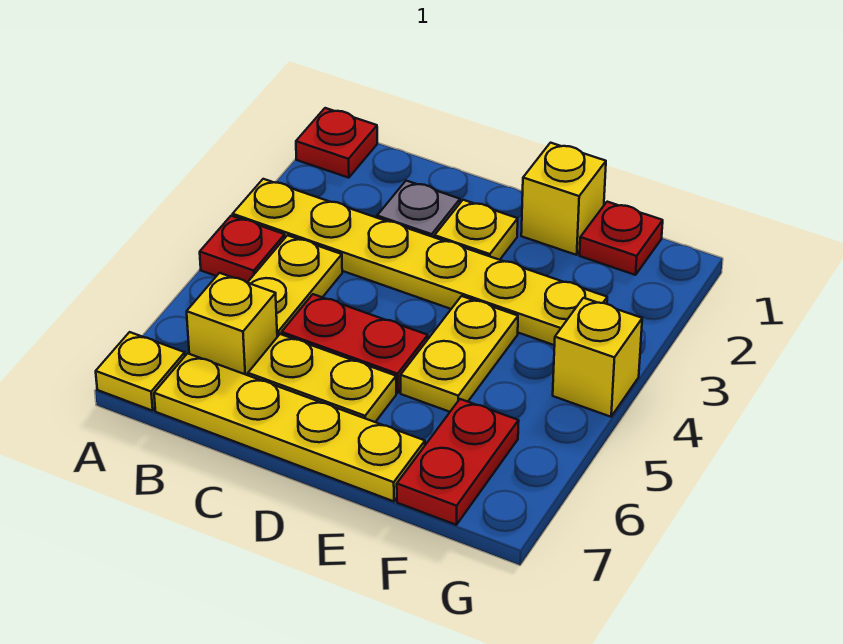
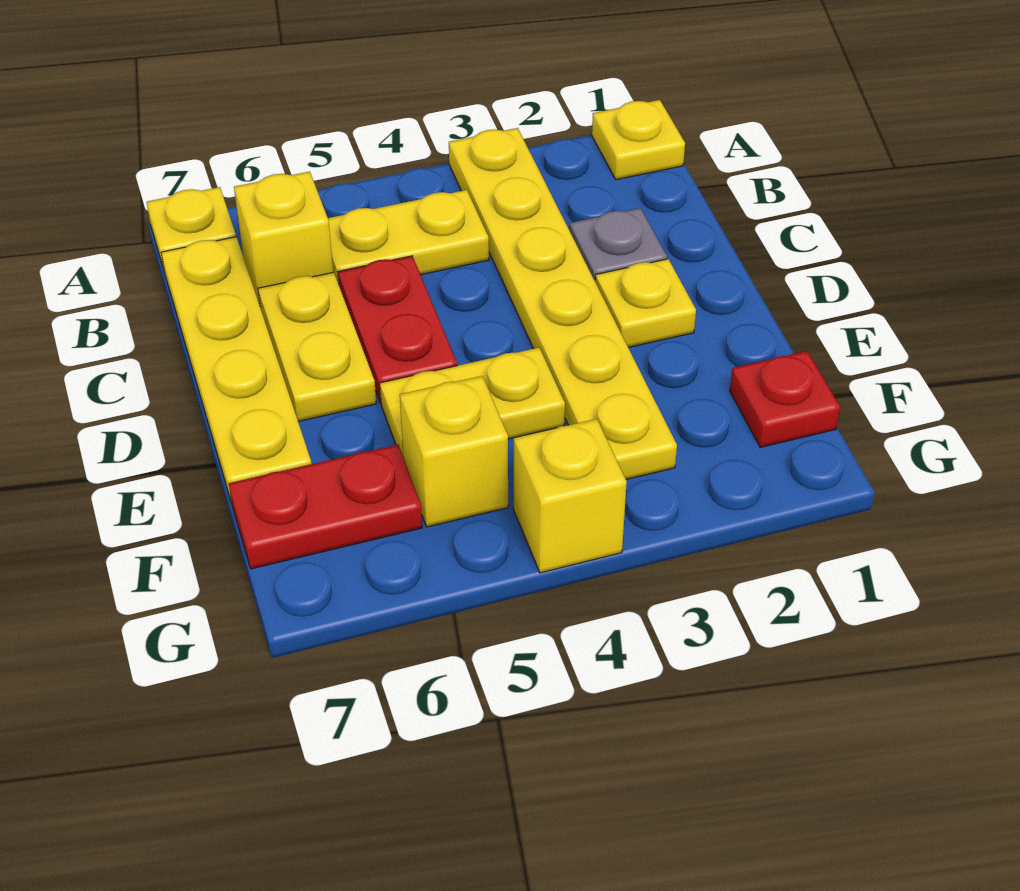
red 1x1 plate [296,108,377,178] -> yellow 1x1 plate [592,100,685,180]
red 1x1 plate [200,216,285,282] -> none
yellow 1x1 brick [521,143,606,255] -> yellow 1x1 brick moved to [400,376,508,527]

